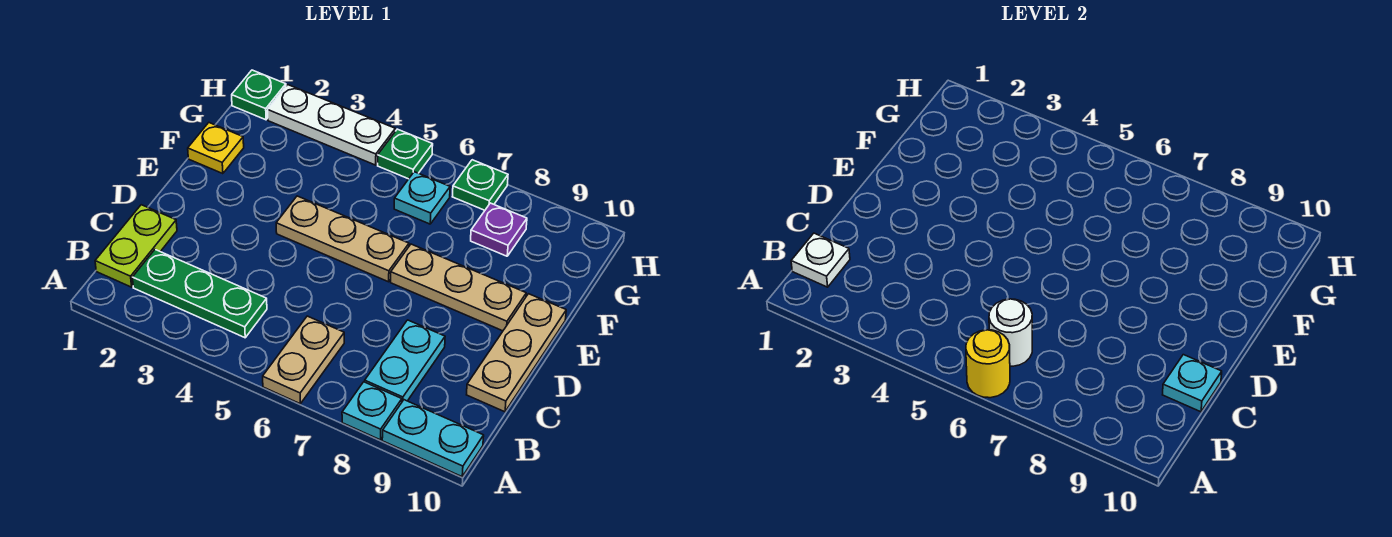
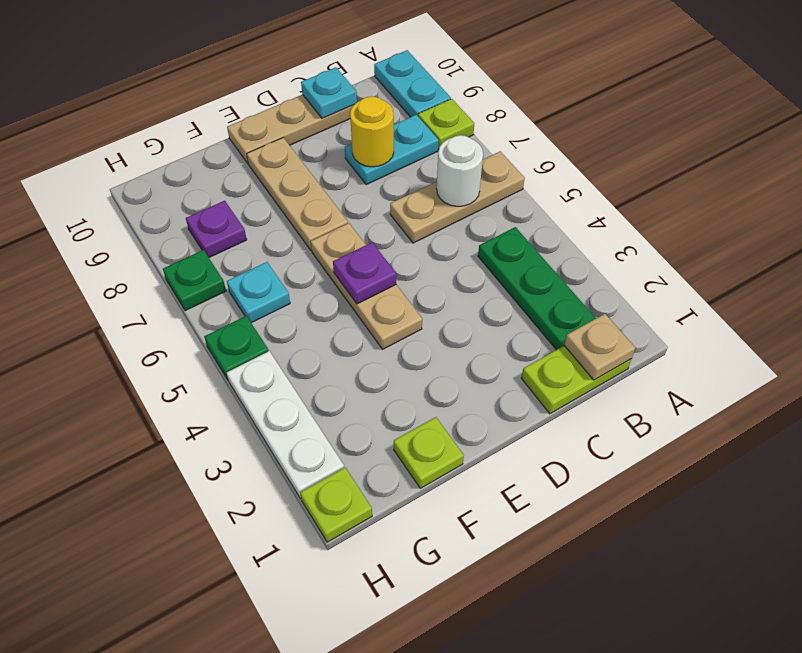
tan 1x2 plate [263,316,344,404] -> tan 1x3 plate [390,151,525,243]
yellow 1x1 round brick [966,330,1010,398] -> yellow 1x1 round brick moved to [350,96,394,167]
cyan 1x1 plate [342,382,402,440] -> lime 1x1 plate [418,99,474,149]
white 1x1 plate [791,233,850,287] -> tan 1x1 plate [564,314,635,380]
none -> purple 1x1 plate [333,242,396,304]
yellow 1x1 plate [188,123,244,174] -> lime 1x1 plate [394,417,464,488]
green 1x1 plate [232,70,286,120] -> lime 1x1 plate [300,467,372,542]

